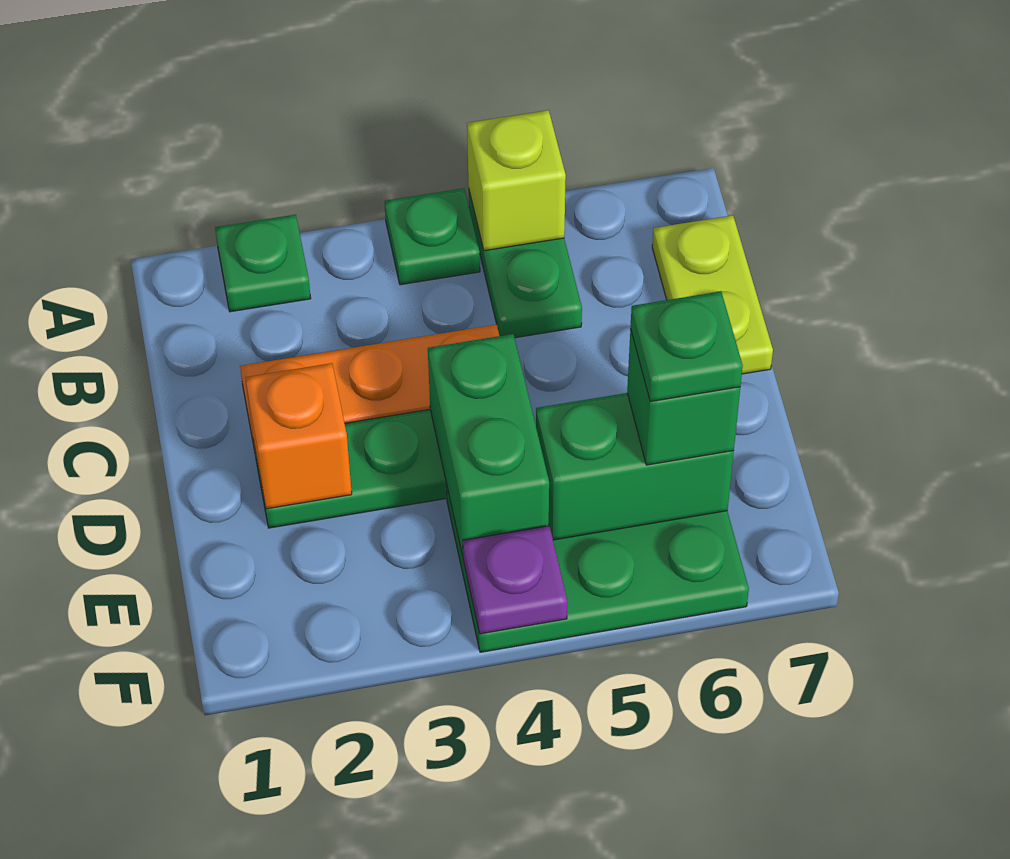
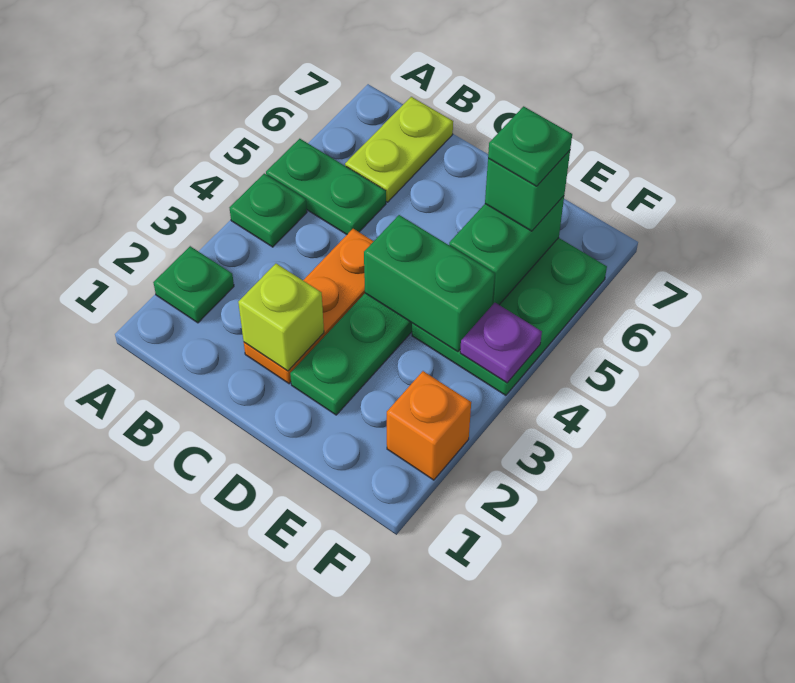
lime 1x1 brick [467,110,566,251] -> lime 1x1 brick moved to [238,264,324,371]
lime 1x2 plate [652,215,773,374] -> lime 1x2 plate turned to [345,97,453,202]
orange 1x1 brick [245,363,352,509] -> orange 1x1 brick moved to [387,371,471,480]

